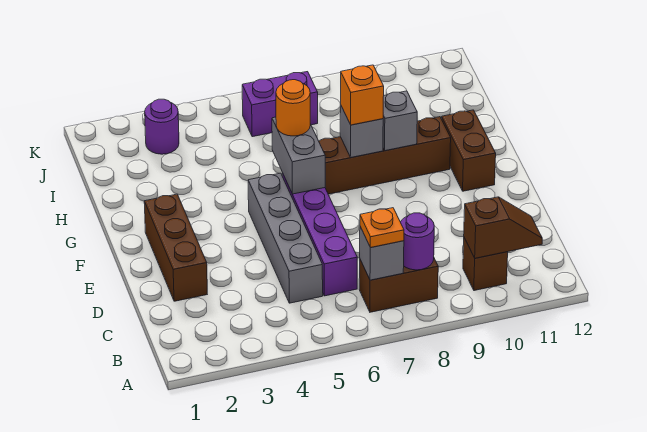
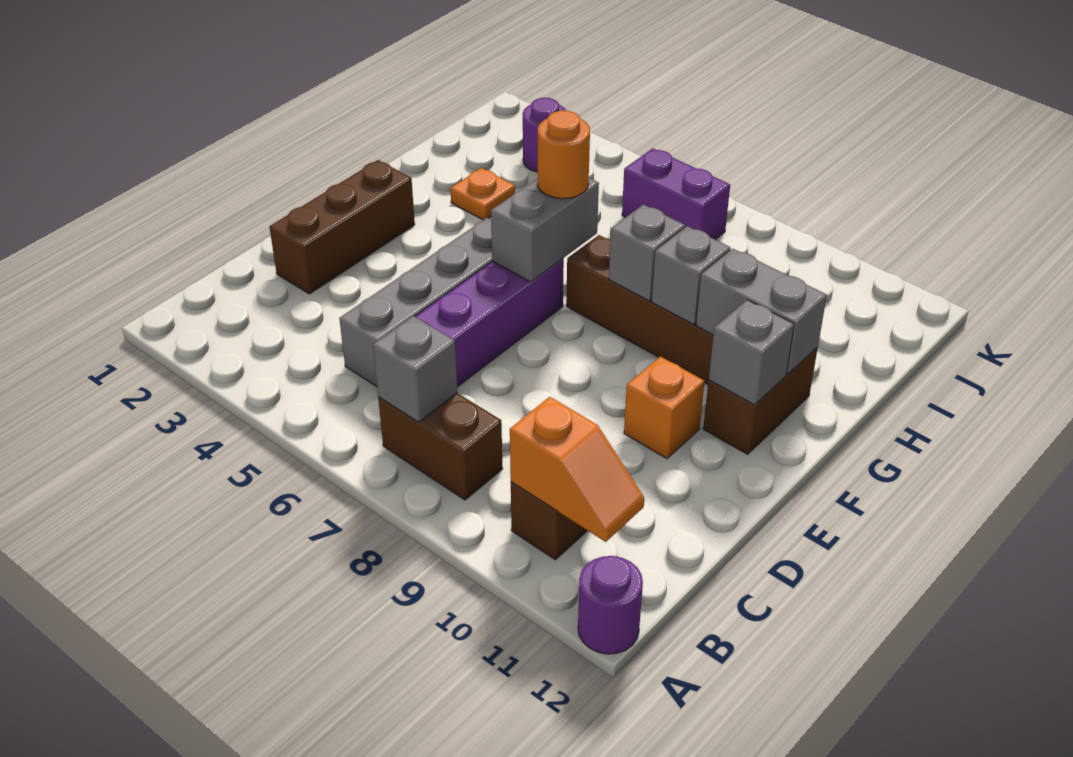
orange 1x1 plate [360,208,404,248] -> orange 1x1 plate moved to [450,168,515,220]
purple 1x1 round brick [401,213,434,270] -> purple 1x1 round brick moved to [578,556,643,654]
brown 1x2 slope [464,197,542,258] -> orange 1x2 slope [510,397,644,542]
none -> grey 1x1 brick [709,300,794,405]
orange 1x1 brick [341,65,384,125] -> orange 1x1 brick moved to [624,356,705,459]
none -> grey 1x2 brick [696,249,827,374]

